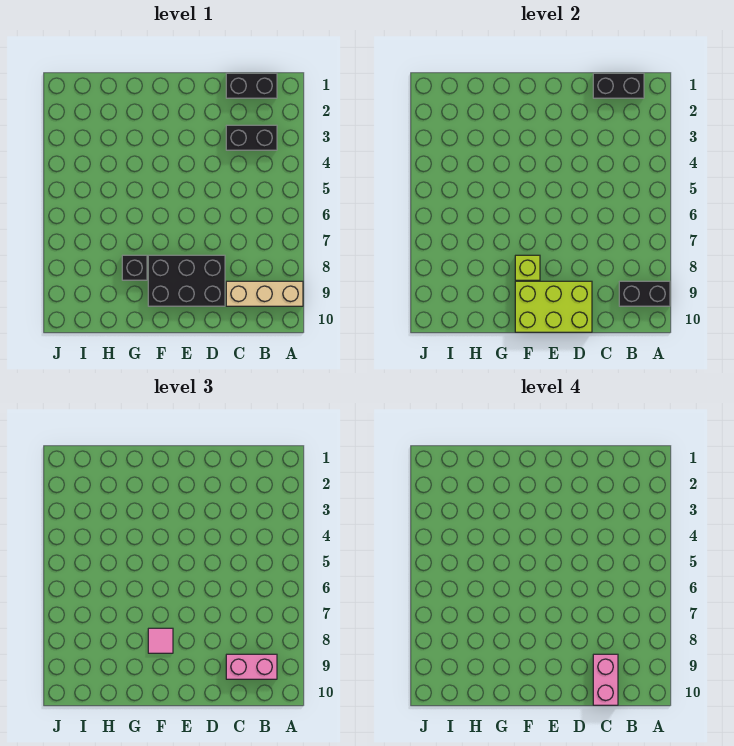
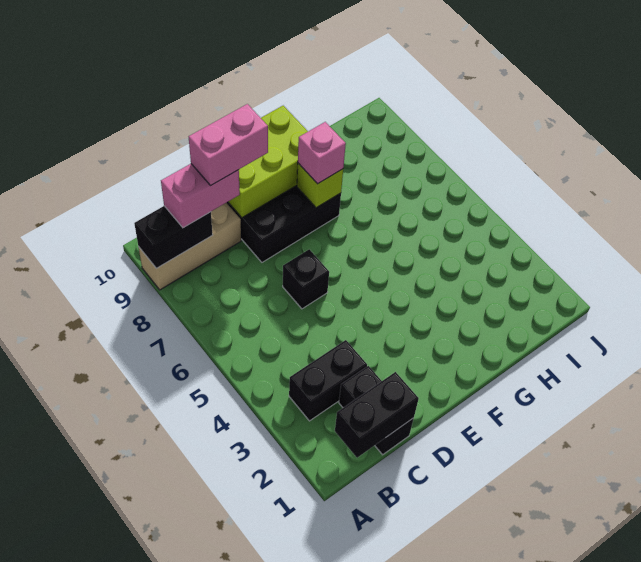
black 1x2 brick [226,73,277,98] -> black 1x2 brick turned to [339,366,414,455]
pink 1x2 brick [593,654,618,705] -> pink 1x2 brick turned to [189,104,268,186]
pink 1x1 tile [148,628,173,653] -> pink 1x1 brick [298,122,346,184]
black 1x1 brick [122,255,147,280] -> black 1x1 brick moved to [283,249,329,309]

